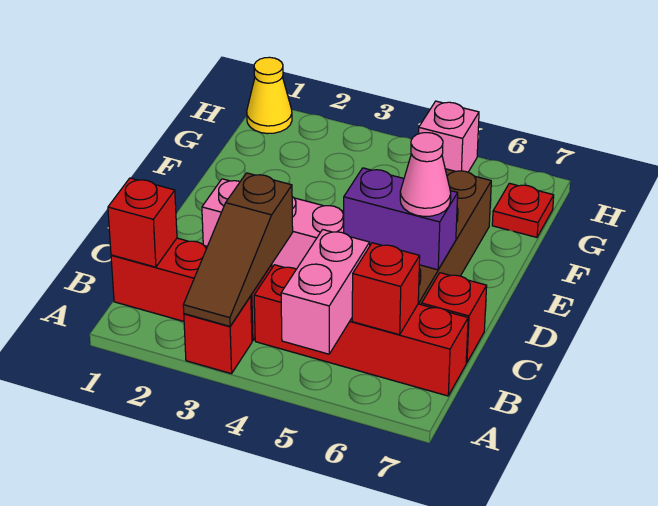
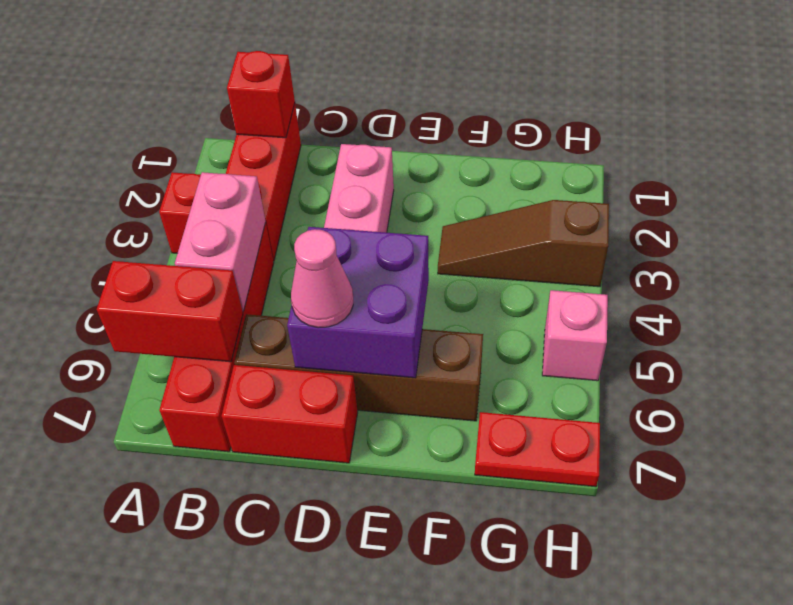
brown 1x3 slope [183,173,293,326] -> brown 1x3 slope moved to [438,200,609,287]
pink 1x2 brick [281,230,370,354] -> pink 1x2 brick turned to [175,172,266,311]
red 1x1 brick [352,243,420,335] -> red 1x2 brick [97,261,243,362]
red 1x1 brick [422,273,487,363] -> red 1x2 brick [222,365,358,463]
purple 1x2 brick [344,168,458,270] -> purple 2x2 brick [287,227,429,378]
red 1x1 plate [492,183,554,237] -> red 1x2 plate [475,412,600,487]
yellow 1x1 cone [247,57,292,134] -> none

